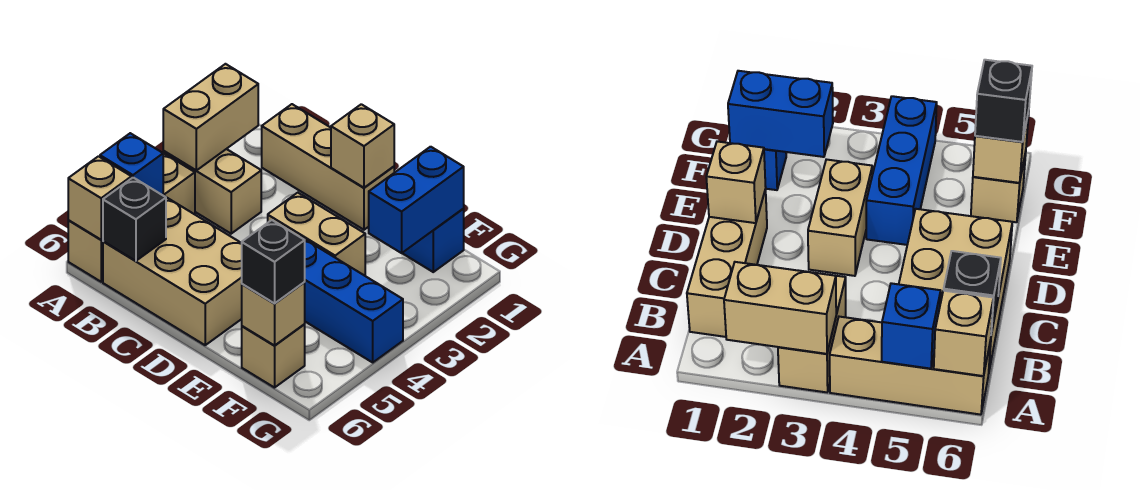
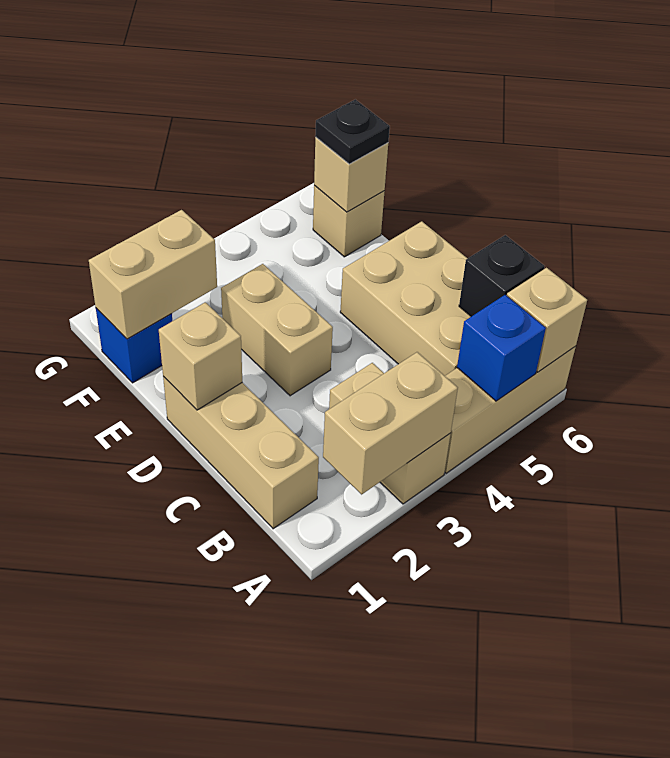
blue 1x3 brick [301,237,403,362] -> none
blue 1x2 brick [369,147,464,253] -> tan 1x2 brick [89,210,217,339]
black 1x1 brick [242,220,305,303] -> black 1x1 plate [315,99,390,164]

